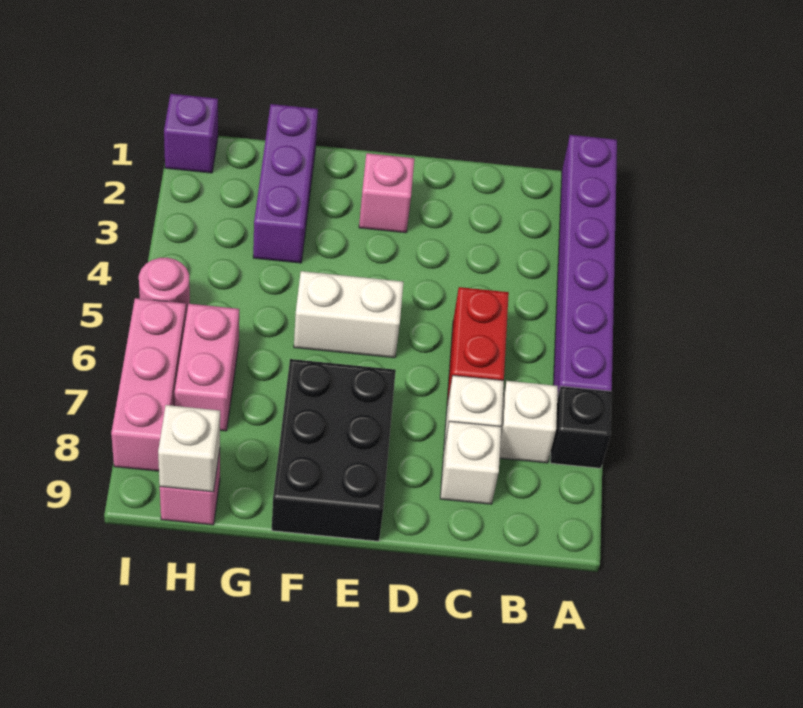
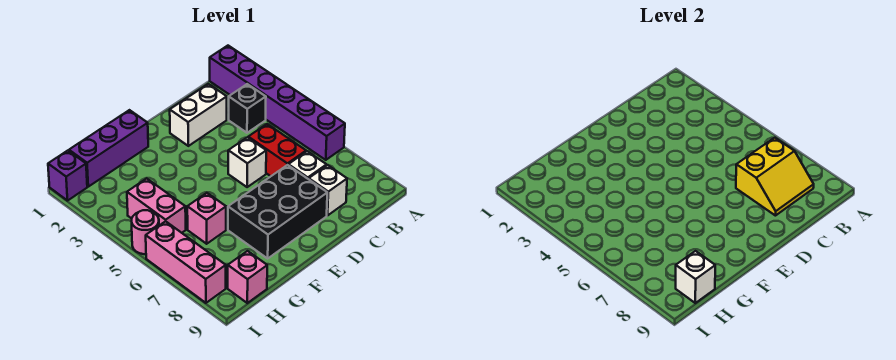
black 1x1 brick [550,386,612,468] -> black 1x1 brick moved to [229,84,266,133]
white 1x1 brick [500,381,558,463] -> white 1x1 brick moved to [228,137,266,187]
none -> yellow 2x2 slope [736,138,814,216]
pink 1x1 brick [359,153,414,233] -> pink 1x1 brick moved to [187,193,226,244]
white 1x2 brick [294,271,403,358] -> white 1x2 brick moved to [170,84,227,146]
black 2x3 brick [272,359,396,541] -> black 2x3 brick turned to [228,165,327,258]
purple 1x3 brick [253,104,318,263] -> purple 1x3 brick turned to [69,110,148,187]
pink 1x2 brick [175,304,239,431] -> pink 1x2 brick moved to [127,178,186,233]

